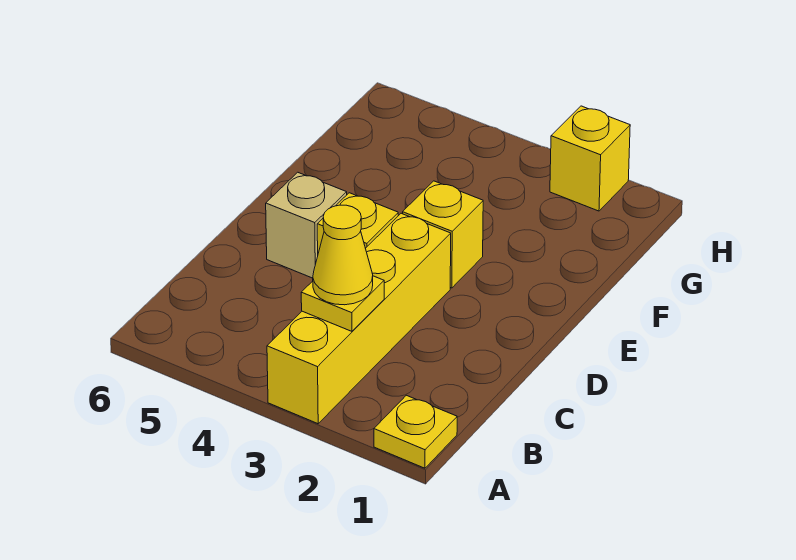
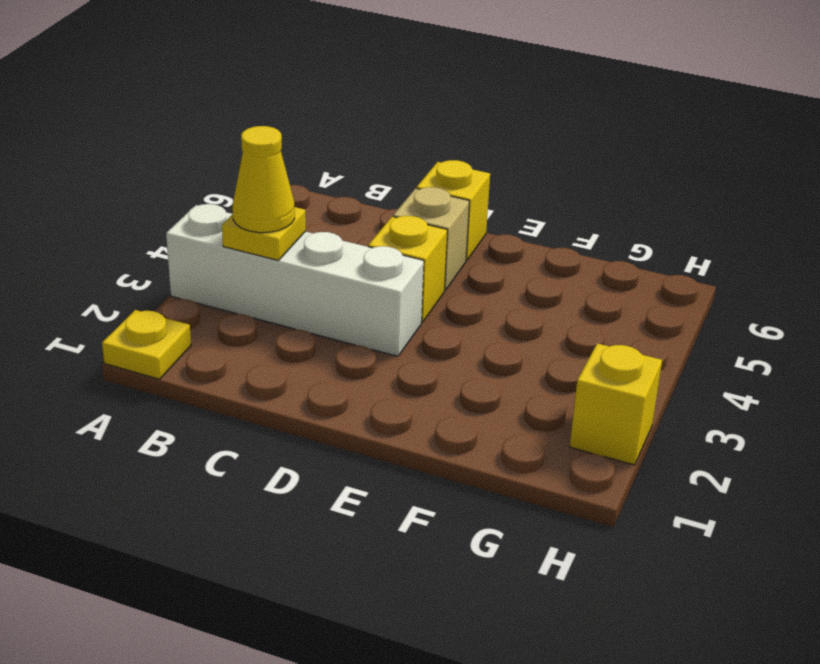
yellow 1x4 brick [267,213,451,424] -> white 1x4 brick [166,204,424,356]
yellow 1x1 brick [403,181,483,288] -> yellow 1x1 brick moved to [417,160,490,260]

